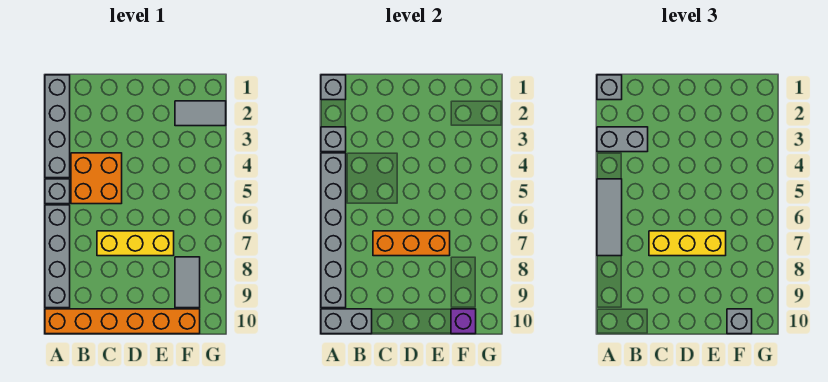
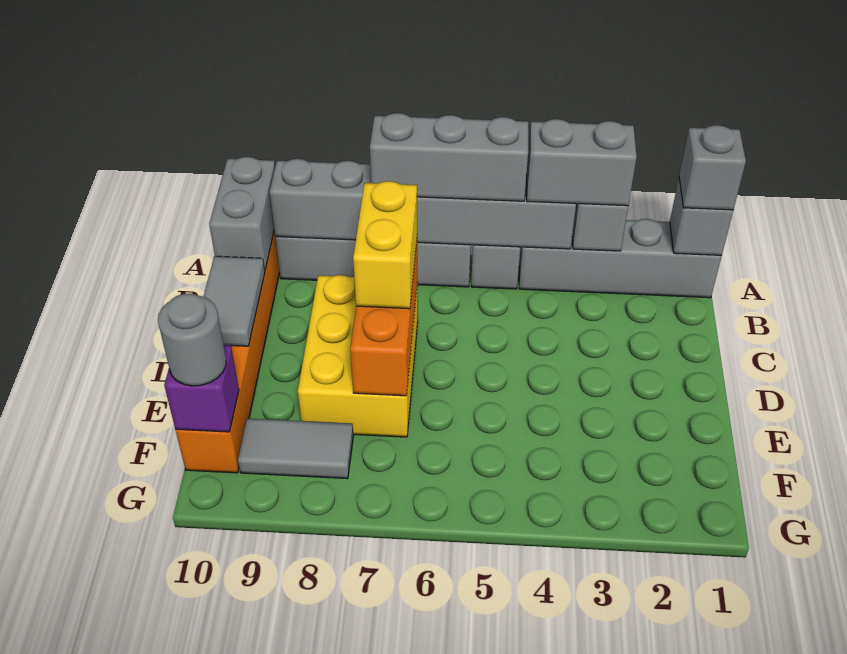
grey 1x2 brick [597,127,648,152] -> grey 1x2 brick turned to [527,119,637,206]
grey 1x3 tile [597,179,622,256] -> grey 1x3 brick [370,113,528,201]
orange 2x2 brick [71,153,122,204] -> none
yellow 1x3 brick [97,231,174,256] -> yellow 2x3 brick [298,275,418,437]
yellow 1x3 brick [649,231,726,256] -> yellow 1x2 brick [353,181,417,309]
grey 1x2 tile [175,101,226,126] -> grey 1x2 tile moved to [203,256,265,346]
grey 1x1 brick [727,309,752,334] -> grey 1x1 round brick [158,293,226,386]

